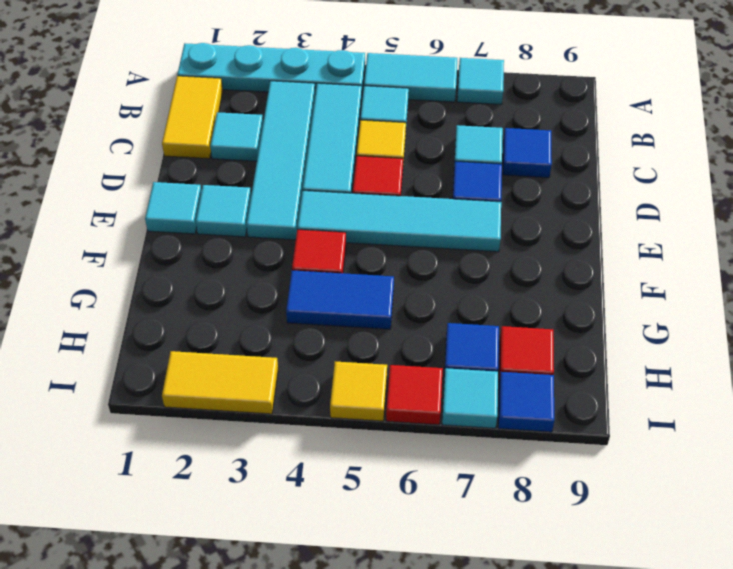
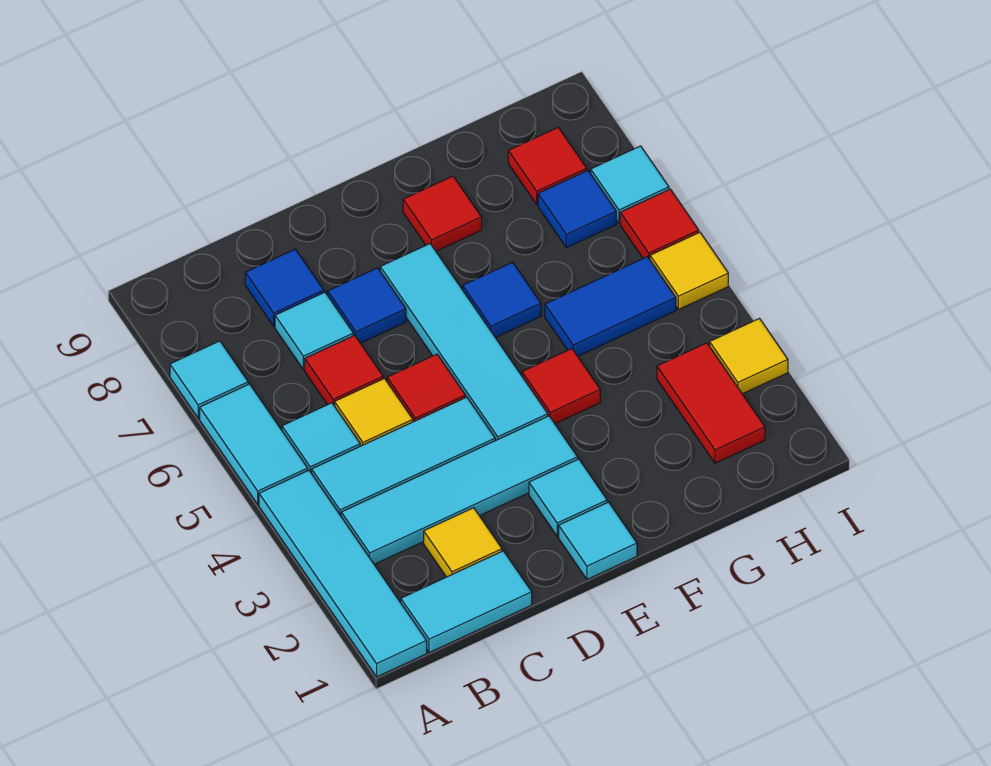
cyan 1x4 plate [177,43,365,94] -> cyan 1x4 tile [259,470,427,677]
yellow 1x2 tile [162,76,223,159] -> cyan 1x2 tile [401,551,532,653]
cyan 1x1 tile [210,112,263,161] -> yellow 1x1 tile [424,508,502,577]
none -> red 1x1 tile [305,335,383,406]
none -> red 1x1 tile [403,176,482,251]
blue 1x2 tile [286,270,394,329] -> blue 1x2 tile turned to [545,257,676,356]
none -> red 1x2 tile [657,343,765,463]
yellow 1x2 tile [162,351,278,414] -> yellow 1x1 tile [710,319,788,394]
blue 1x1 tile [498,372,554,432] -> blue 1x1 tile moved to [463,262,541,338]

